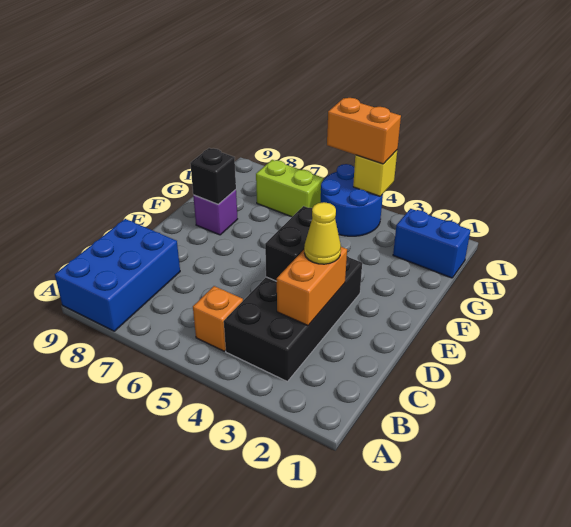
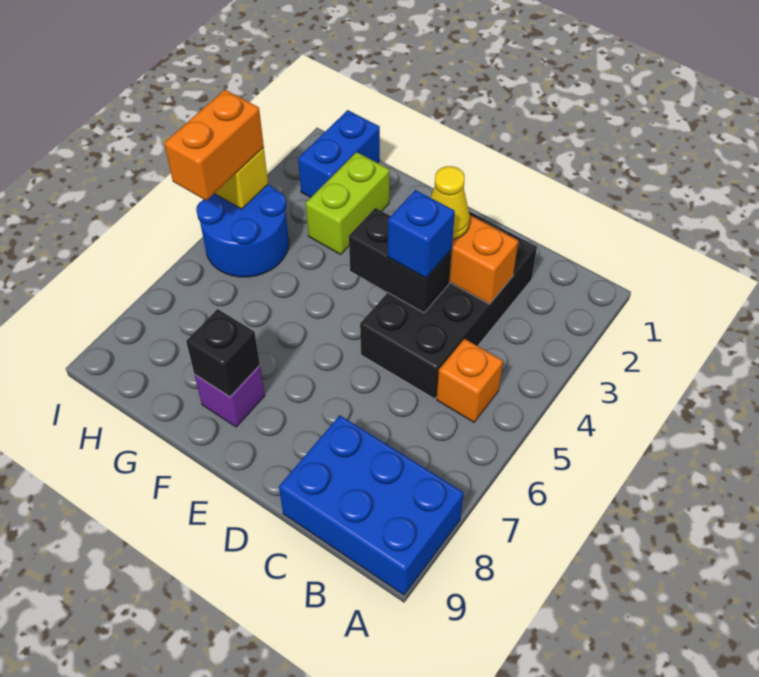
black 2x4 brick [224,256,362,381] -> black 2x4 brick turned to [360,211,537,399]
none -> blue 1x1 brick [388,190,455,278]
lime 1x2 brick [256,160,324,217] -> lime 1x2 brick moved to [306,152,389,254]

